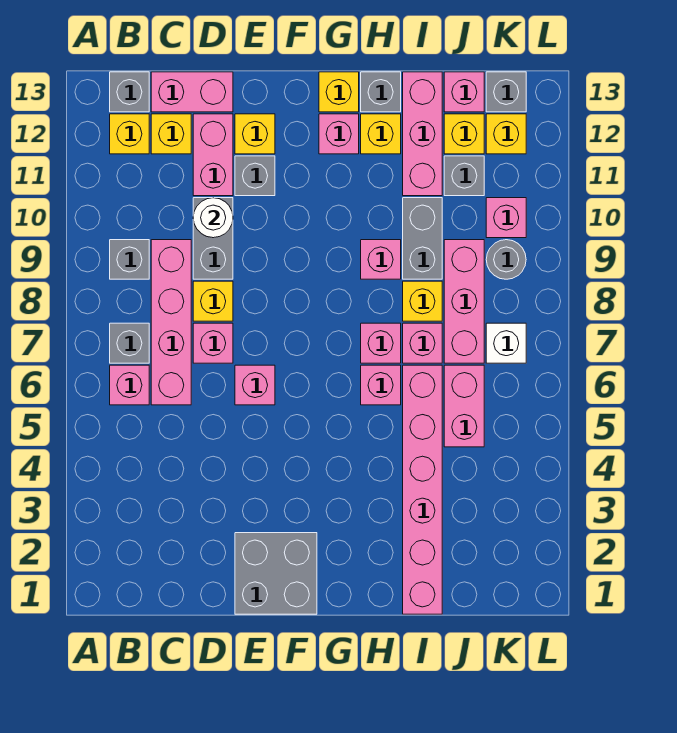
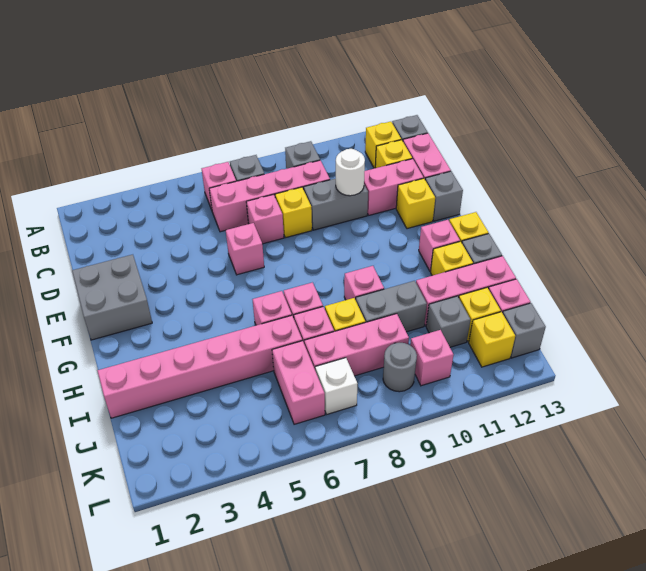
grey 1x1 brick [235,156,275,196] -> grey 1x1 brick moved to [425,171,463,221]
pink 1x2 brick [444,365,484,447] -> pink 1x2 brick turned to [272,341,325,424]

